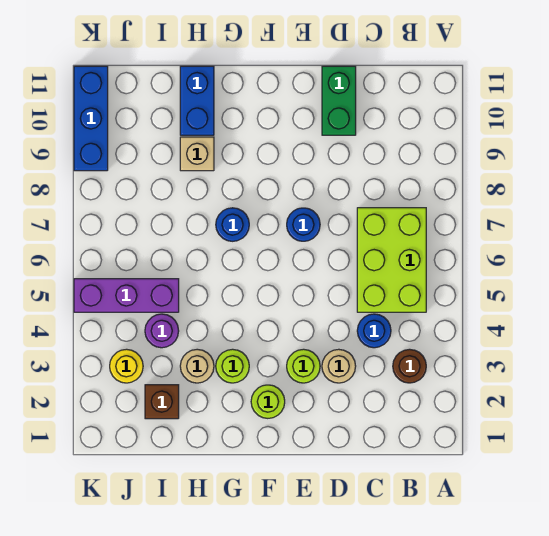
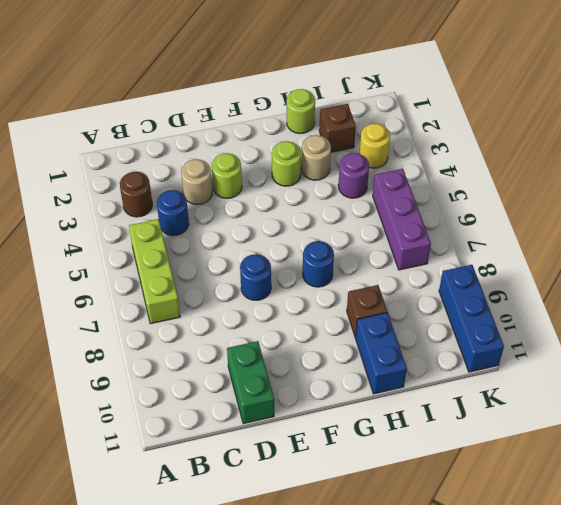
lime 2x3 brick [357,208,426,312] -> lime 1x3 brick [129,219,180,324]
lime 1x1 round brick [251,385,285,418] -> lime 1x1 round brick moved to [287,89,315,134]
tan 1x1 brick [180,137,214,171] -> brown 1x1 brick [347,285,387,337]
purple 1x3 brick [74,279,179,312] -> purple 1x3 brick turned to [373,169,431,270]

